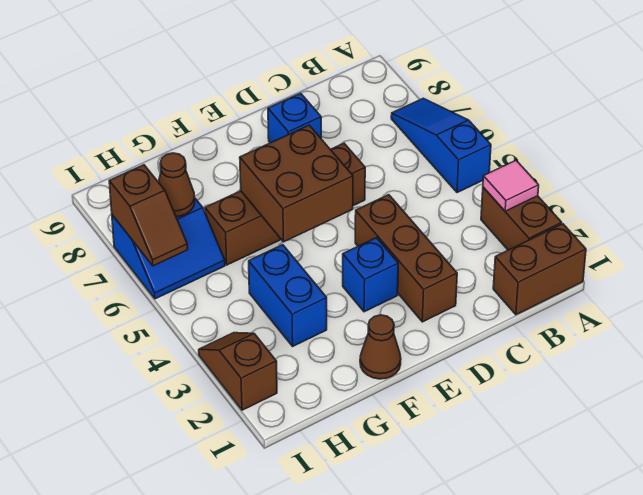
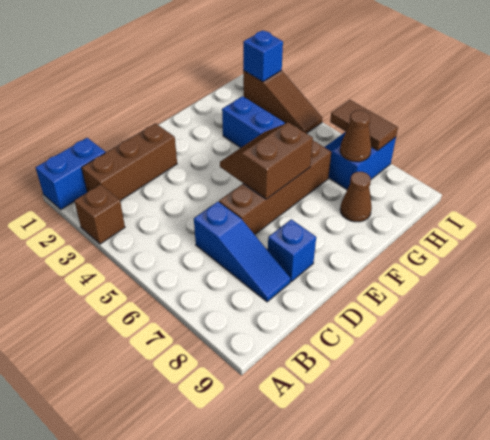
brown 1x2 brick [493,224,586,315] -> blue 1x2 brick [36,138,106,209]
brown 1x2 brick [481,187,562,250] -> brown 1x1 brick [74,184,125,244]
pink 1x1 tile [483,160,539,211] -> none
blue 1x3 slope [391,98,491,193] -> blue 1x3 slope moved to [194,202,291,302]
brown 1x3 brick [355,195,457,322] -> brown 1x3 brick turned to [82,123,177,201]
blue 1x1 brick [343,238,398,312] -> blue 1x1 brick moved to [243,30,283,82]
brown 2x2 brick [240,125,353,242] -> brown 2x2 slope [220,123,313,199]
brown 1x1 cone [360,315,401,379] -> brown 1x1 cone moved to [340,172,372,222]
brown 1x2 slope [199,333,277,410] -> brown 1x3 slope [243,70,322,133]
brown 1x2 slope [109,165,188,266] -> brown 1x2 tile [330,100,398,150]

